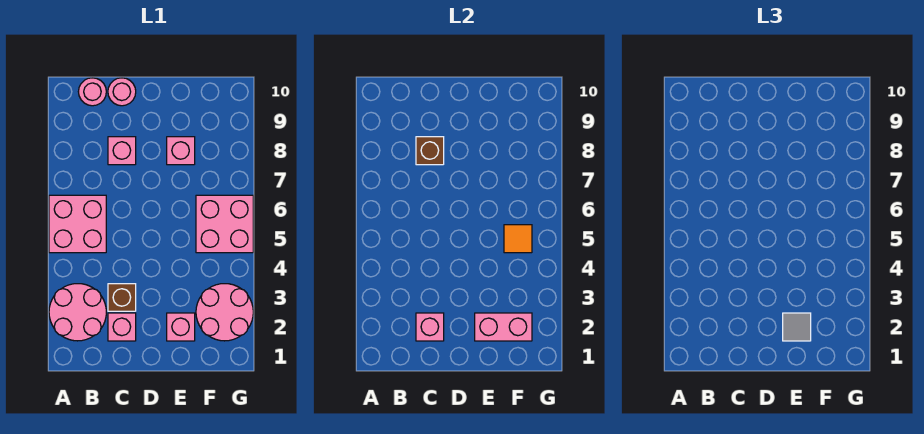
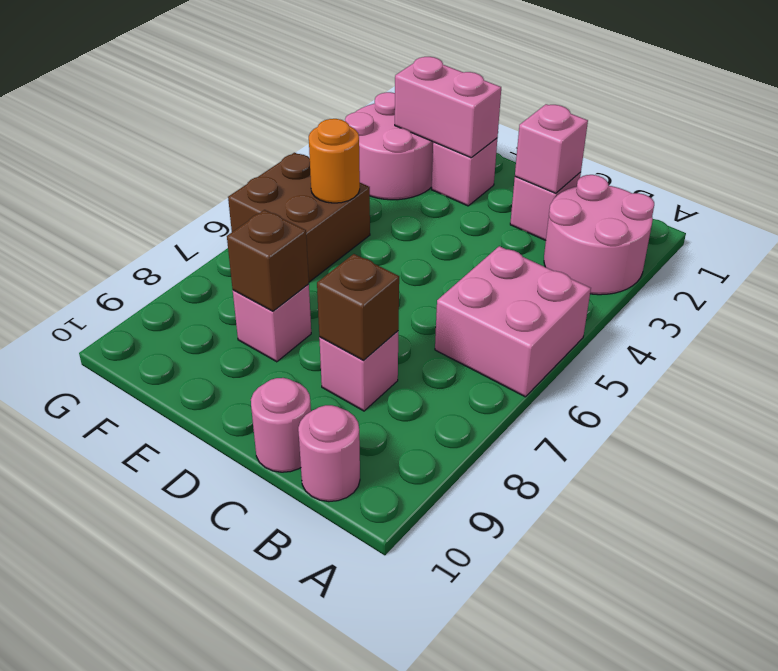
brown 1x1 brick [108,284,136,311] -> brown 1x1 brick moved to [227,210,309,311]
grey 1x1 tile [783,313,811,341] -> none
pink 2x2 brick [196,195,253,253] -> brown 2x2 brick [228,153,370,282]
orange 1x1 tile [504,225,532,253] -> orange 1x1 round brick [309,119,360,203]

